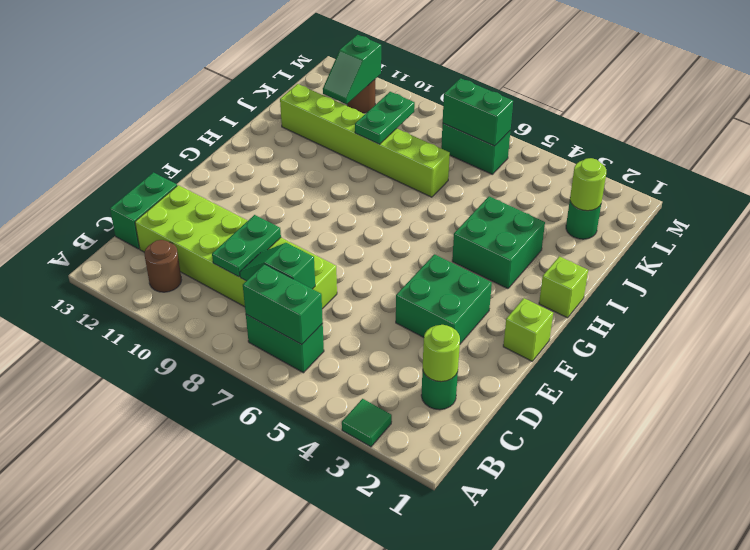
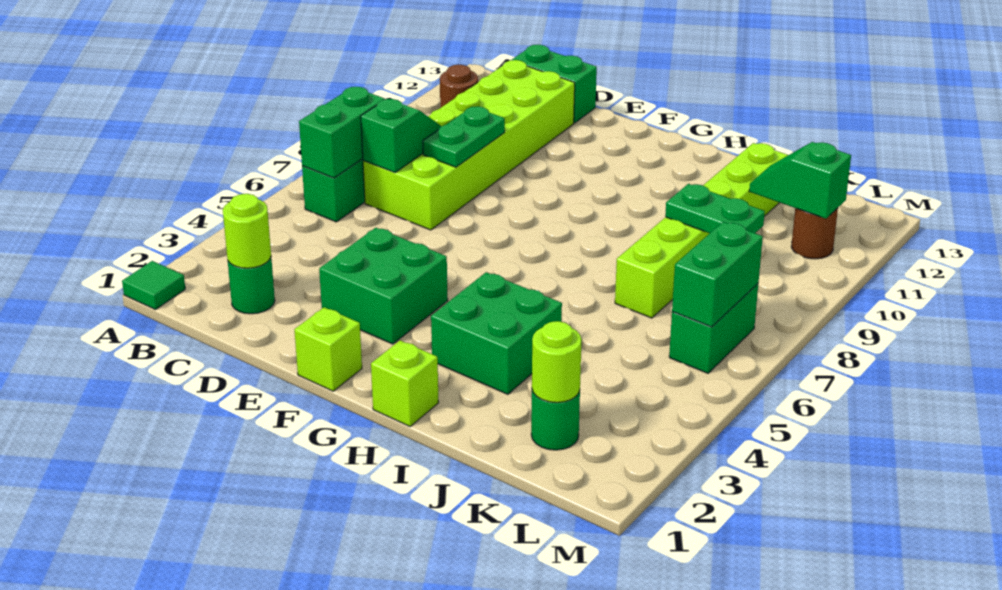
green 1x1 tile [342,399,392,447] -> green 1x1 tile moved to [122,261,185,310]
green 1x2 plate [212,215,281,277] -> green 1x2 plate turned to [423,106,505,167]

